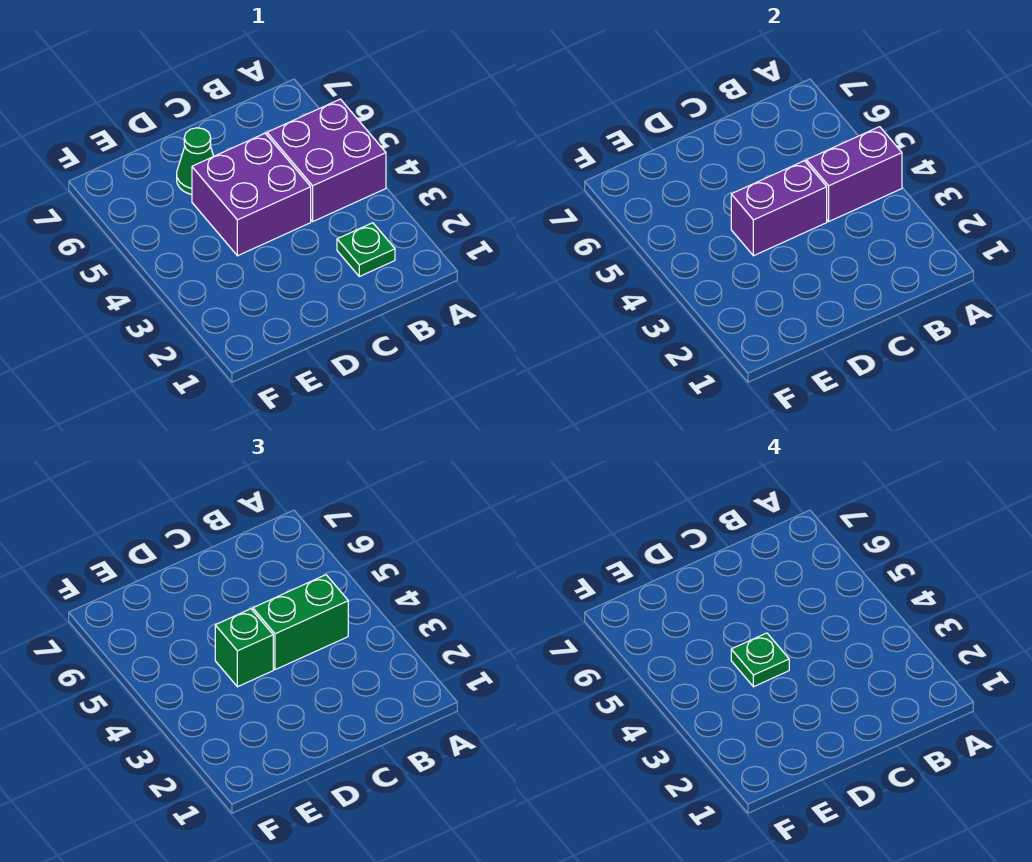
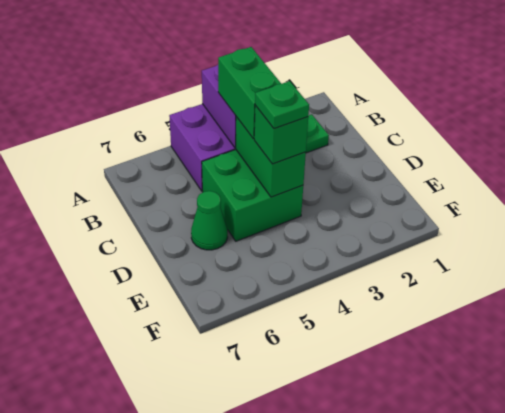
purple 2x2 brick [192,133,311,256] -> green 2x2 brick [202,150,303,241]
purple 1x2 brick [731,161,827,256] -> green 1x2 brick [236,117,306,197]

